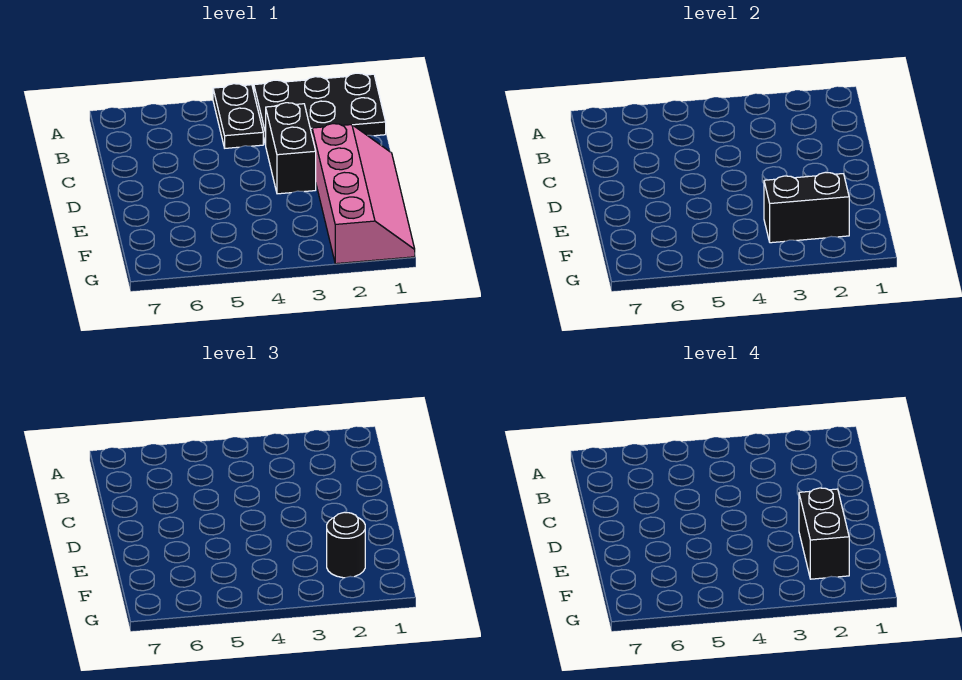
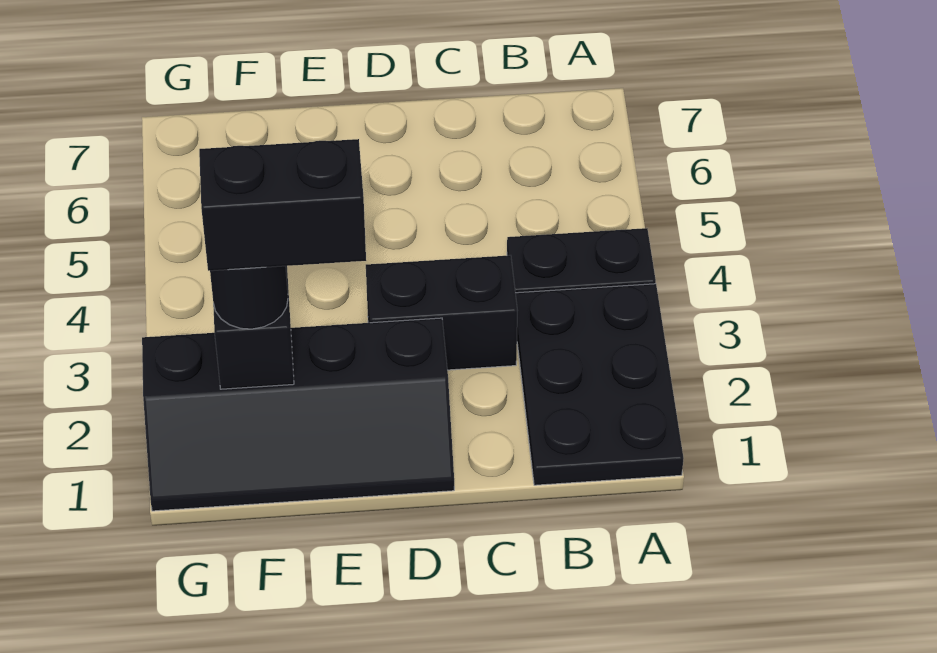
pink 2x4 slope [312,124,415,264] -> black 2x4 slope [142,318,454,511]

